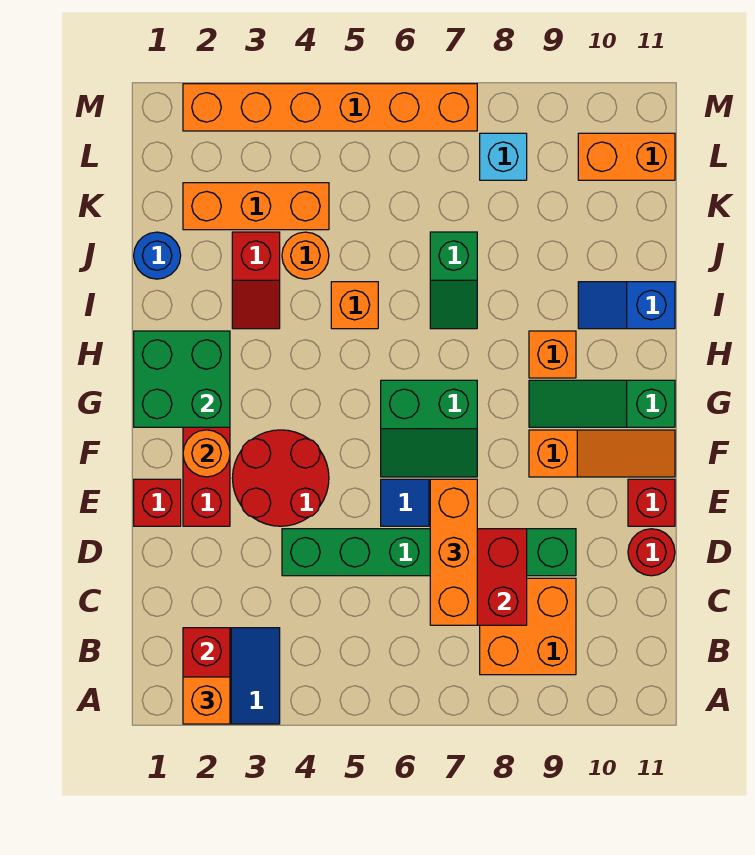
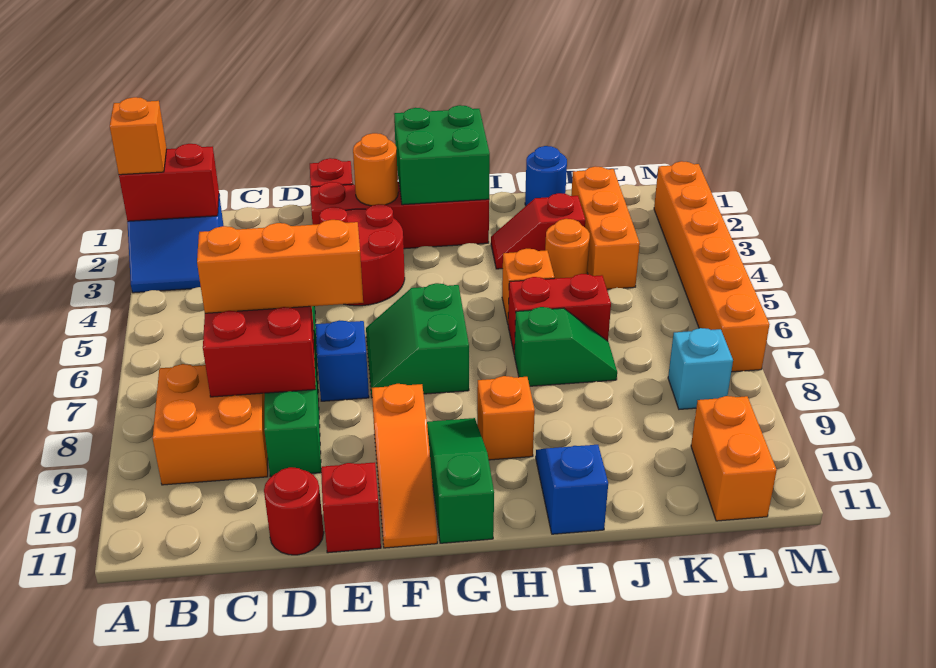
none -> red 1x2 brick [508,274,611,355]
green 1x2 slope [430,232,477,329] -> green 1x2 slope turned to [515,307,617,386]

